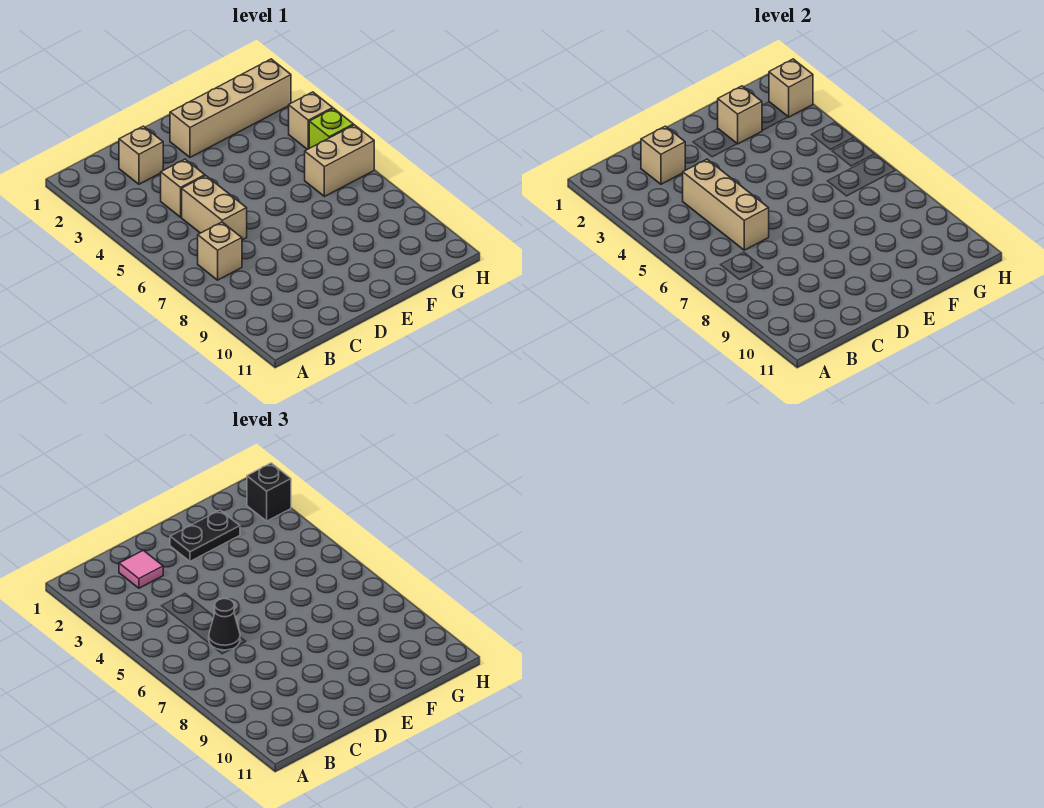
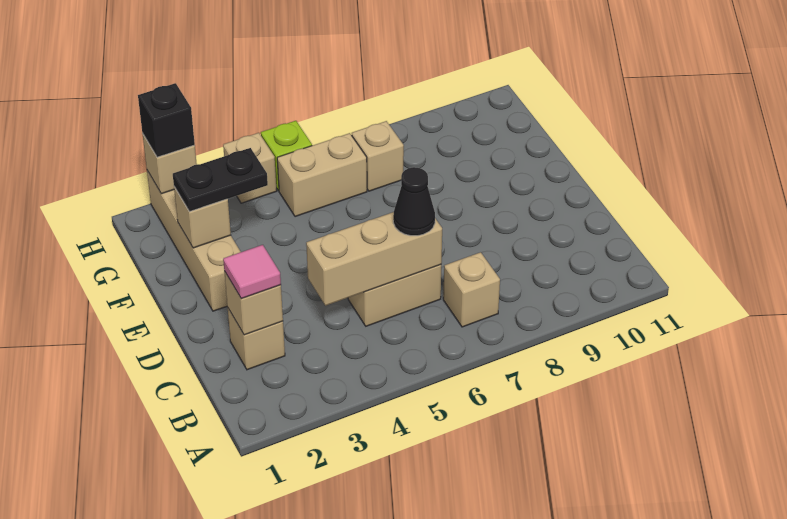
tan 1x1 brick [161,159,205,217] -> tan 1x1 brick moved to [352,121,404,191]
black 1x2 plate [170,510,240,561] -> black 1x2 plate turned to [173,148,268,212]
tan 1x2 brick [305,125,374,197] -> tan 1x2 brick turned to [277,133,367,217]

